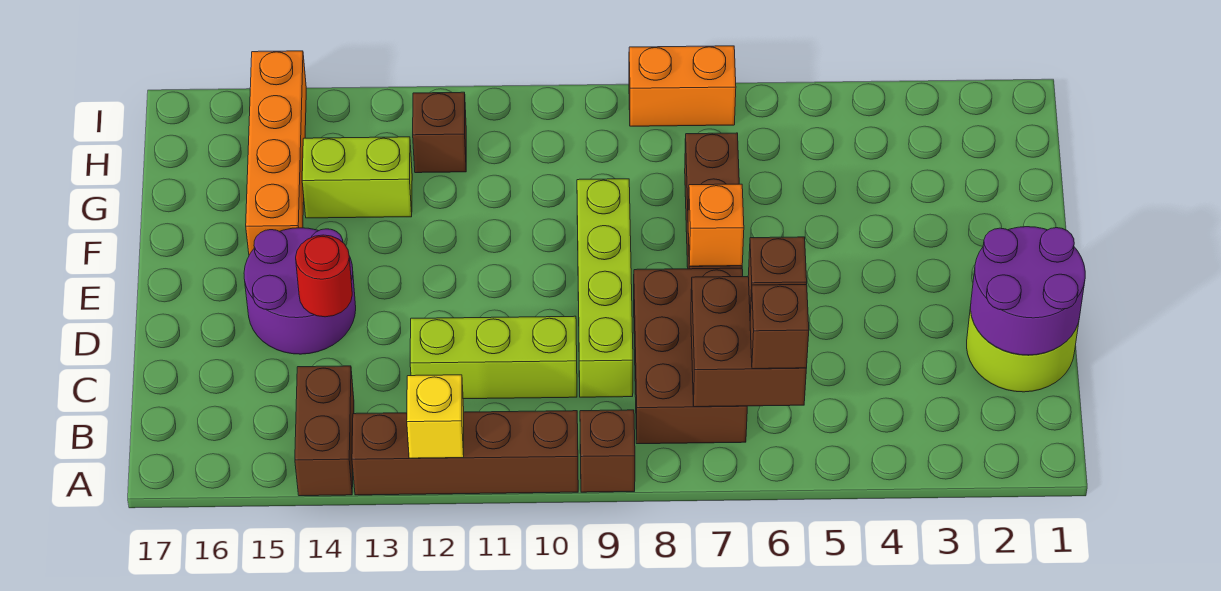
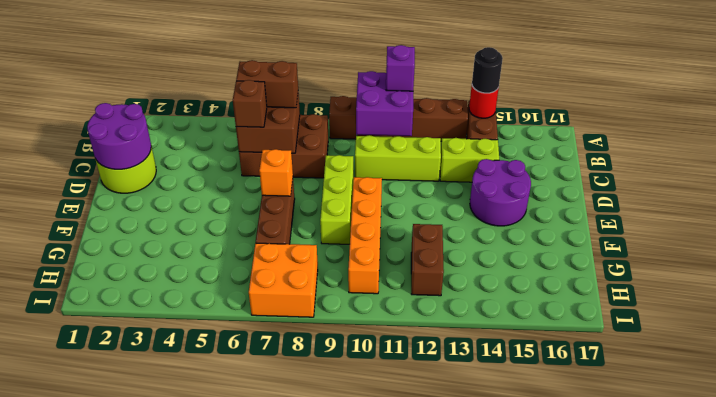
none -> purple 2x2 brick [356,71,413,136]
none -> purple 1x1 brick [386,45,415,91]
yellow 1x1 brick [407,375,464,458] -> none
none -> black 1x1 round brick [472,47,503,93]
brown 1x1 brick [750,284,809,369] -> brown 1x2 brick [236,60,298,108]
brown 2x3 brick [634,268,747,444] -> brown 2x3 brick turned to [239,114,328,178]
lime 1x4 brick [577,179,633,397] -> lime 1x3 brick [320,155,354,244]
red 1x1 round brick [296,235,352,317] -> red 1x1 round brick moved to [469,86,499,118]
orange 1x4 brick [246,51,306,255] -> orange 1x4 brick moved to [348,177,382,294]
lime 1x2 brick [302,137,412,218] -> lime 1x2 brick moved to [440,138,499,182]
brown 1x1 brick [413,92,466,173] -> brown 1x2 brick [411,224,444,296]
orange 1x2 brick [629,46,736,126] -> orange 2x2 brick [249,243,318,317]

